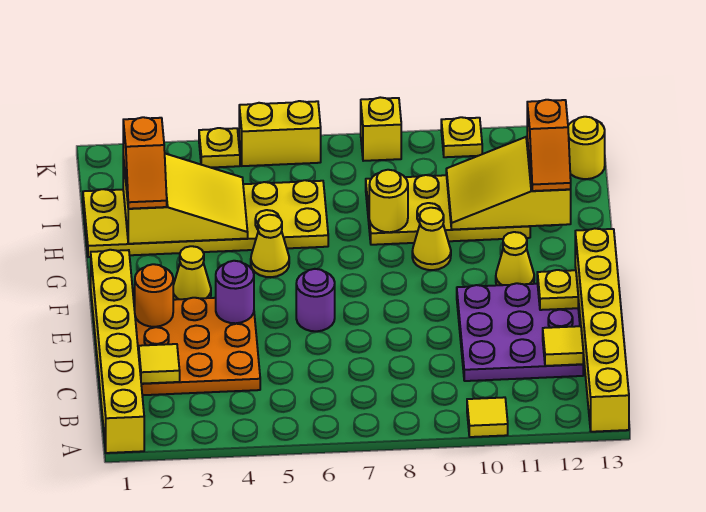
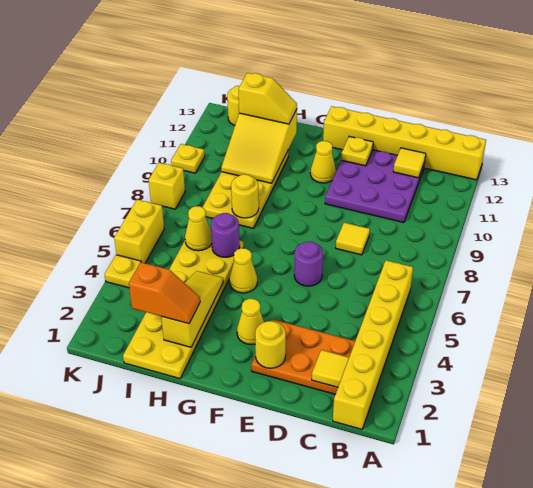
yellow 1x6 brick [91,250,144,453] -> yellow 1x6 brick turned to [333,260,413,429]
yellow 1x1 tile [467,397,508,437] -> yellow 1x1 tile moved to [336,223,370,255]
orange 3x3 plate [134,298,260,395] -> orange 2x3 plate [251,319,355,394]
orange 1x1 round brick [135,264,174,327] -> yellow 1x1 round brick [255,321,286,368]
purple 1x1 round brick [216,261,254,323] -> purple 1x1 round brick moved to [211,213,240,257]
yellow 1x1 cone [412,208,451,270] -> yellow 1x1 cone moved to [185,206,212,251]
yellow 2x3 slope [123,154,248,244] -> yellow 1x3 slope [161,271,223,347]
orange 1x2 slope [527,100,571,191] -> yellow 1x2 slope [239,73,297,124]

